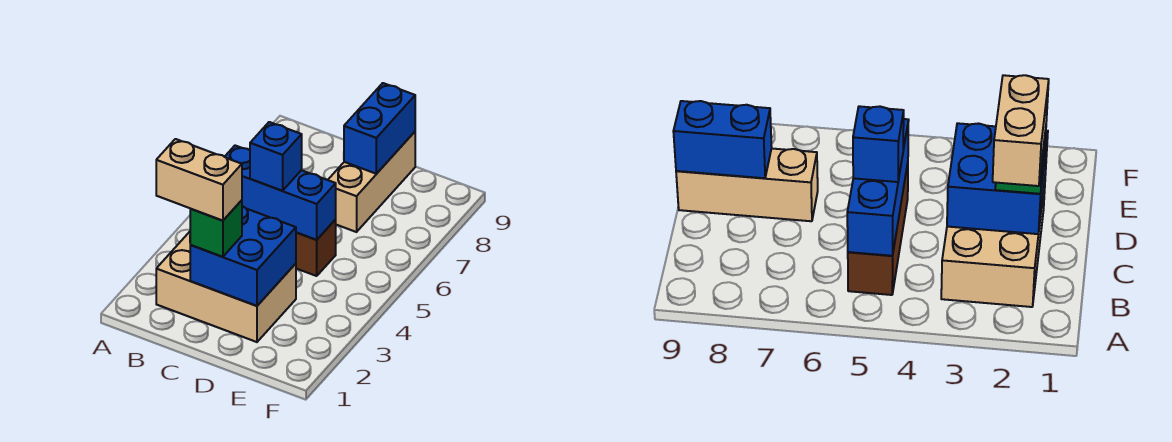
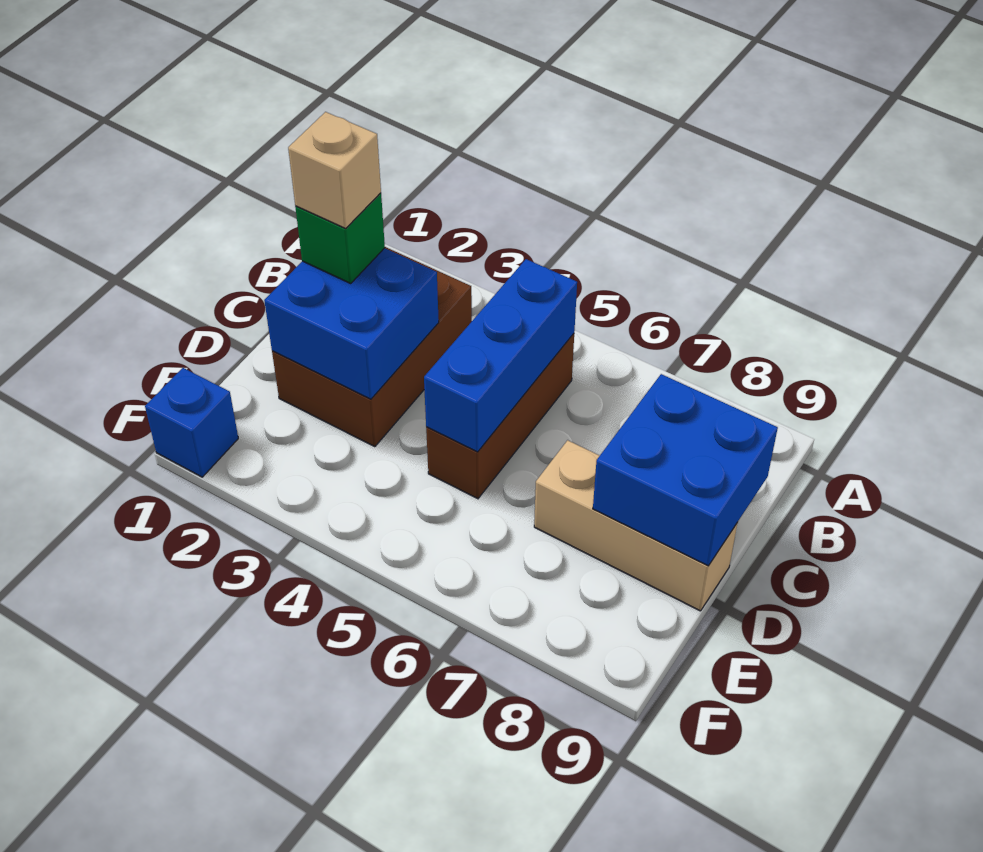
tan 2x3 brick [156,232,296,342] -> brown 2x3 brick [272,247,472,447]
tan 1x2 brick [156,139,242,221] -> tan 1x1 brick [288,112,381,229]
blue 1x1 brick [250,122,302,191] -> blue 1x1 brick moved to [145,368,238,477]
blue 1x2 brick [344,83,415,174] -> blue 2x2 brick [593,374,778,566]

